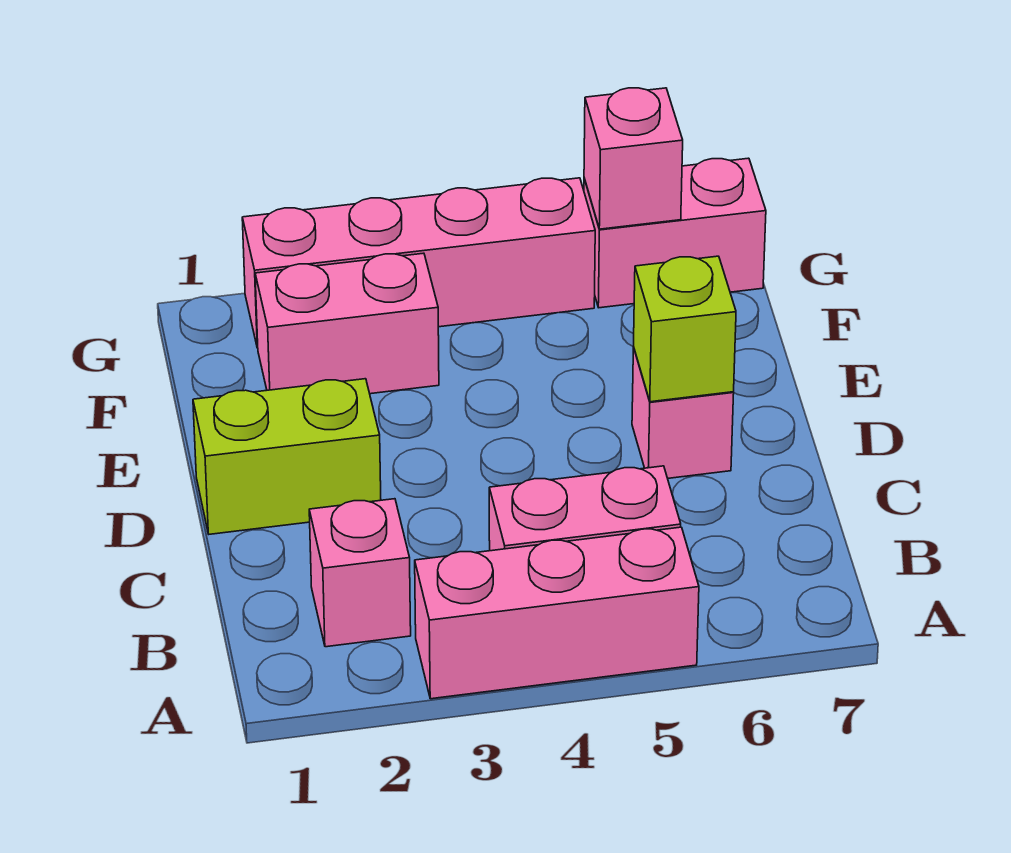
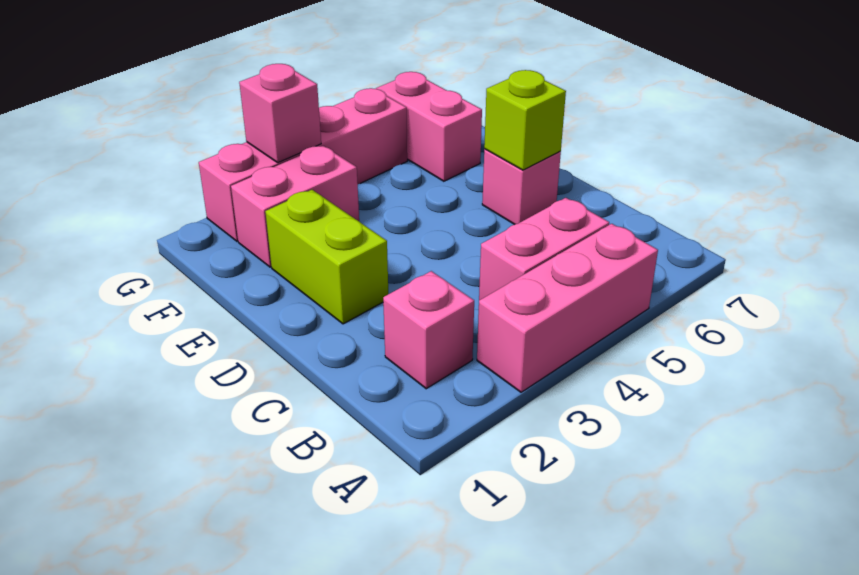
lime 1x2 brick [193,379,381,534] -> lime 1x2 brick turned to [265,190,388,324]
pink 1x2 brick [584,158,766,308] -> pink 1x2 brick turned to [376,72,482,181]
pink 1x1 brick [584,88,683,229] -> pink 1x1 brick moved to [239,64,321,163]

